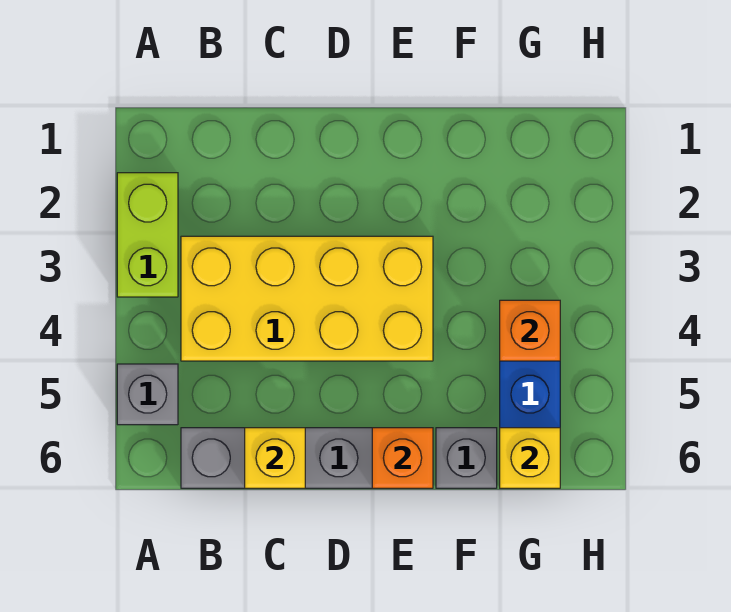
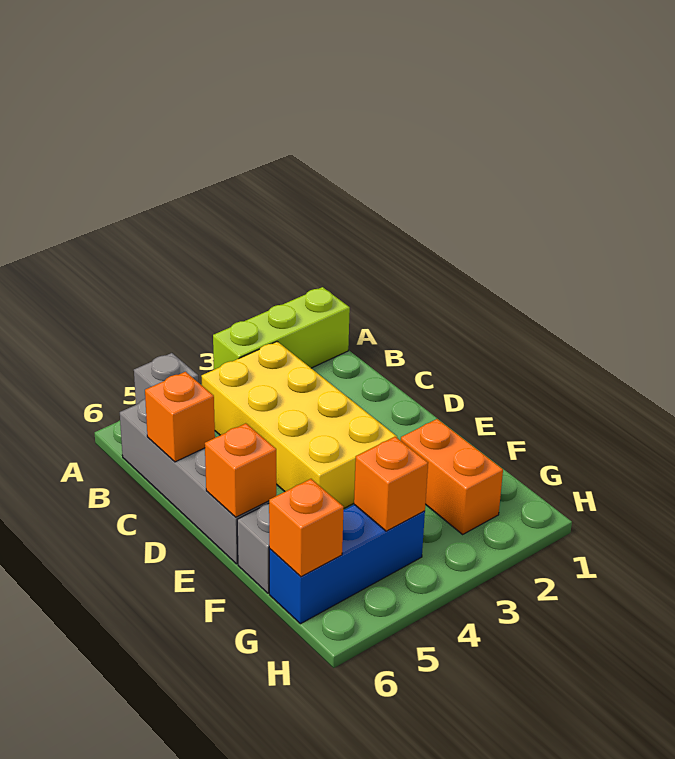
lime 1x2 brick [117,173,178,297] -> lime 1x3 brick [213,287,350,369]
yellow 1x1 brick [245,428,305,488] -> orange 1x1 brick [145,372,215,462]
none -> orange 1x2 brick [401,419,503,534]
yellow 1x1 brick [500,428,560,488] -> orange 1x1 brick [269,479,344,577]

